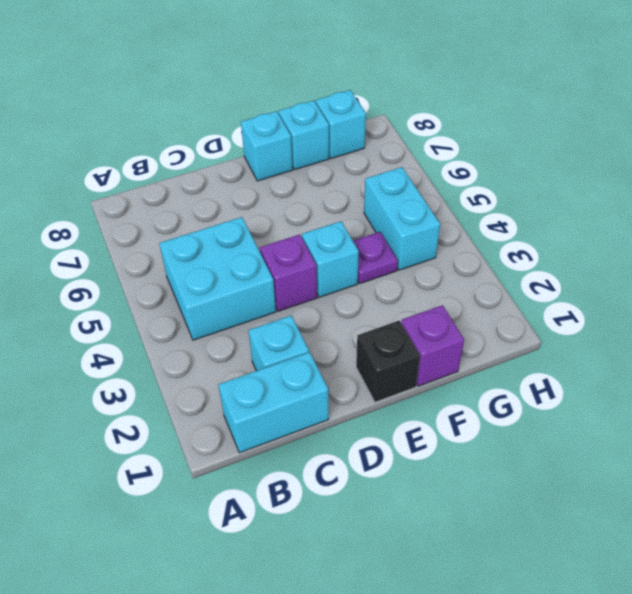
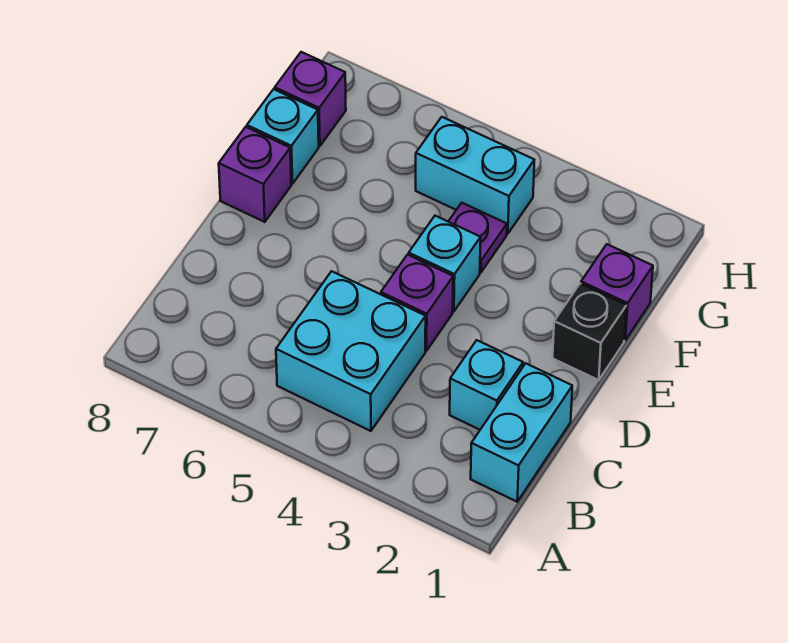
cyan 1x1 brick [241,111,293,181] -> purple 1x1 brick [219,127,291,222]
cyan 1x1 brick [316,90,366,159] -> purple 1x1 brick [275,52,346,146]

